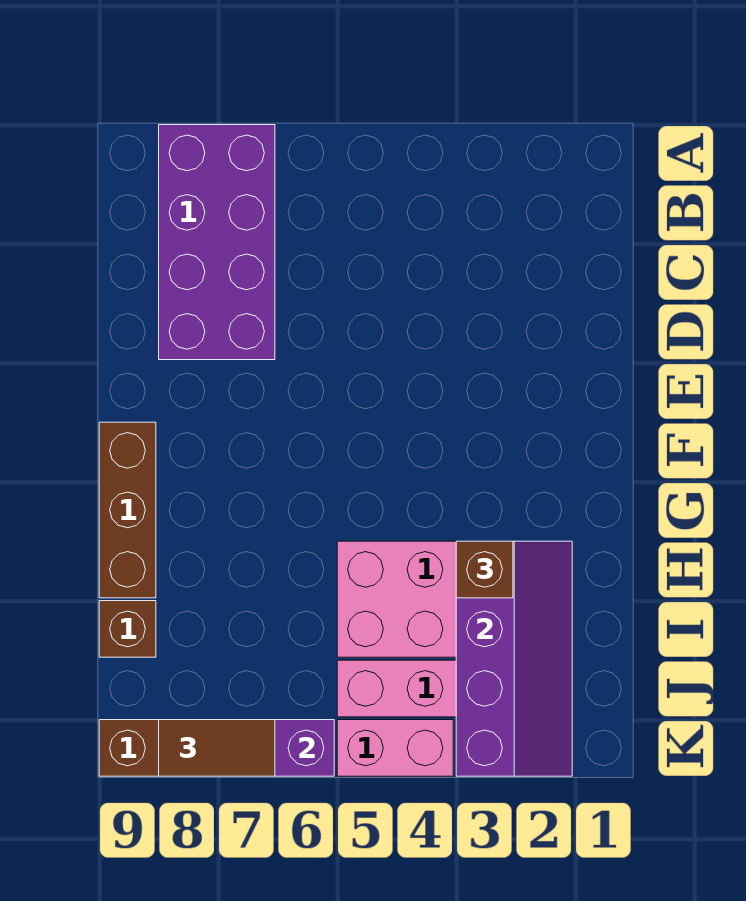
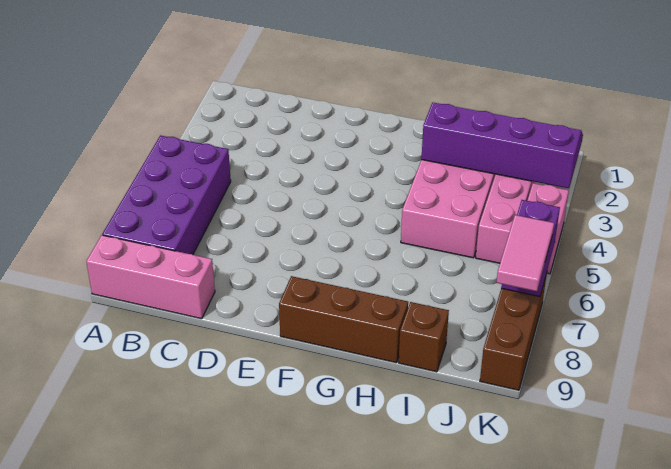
purple 2x4 brick [159,125,275,360] -> purple 2x4 brick turned to [102,136,231,255]
none -> pink 1x3 brick [86,235,215,319]
brown 1x1 brick [456,541,513,598] -> none
brown 1x2 tile [159,720,275,776] -> pink 1x2 tile [496,215,554,291]

